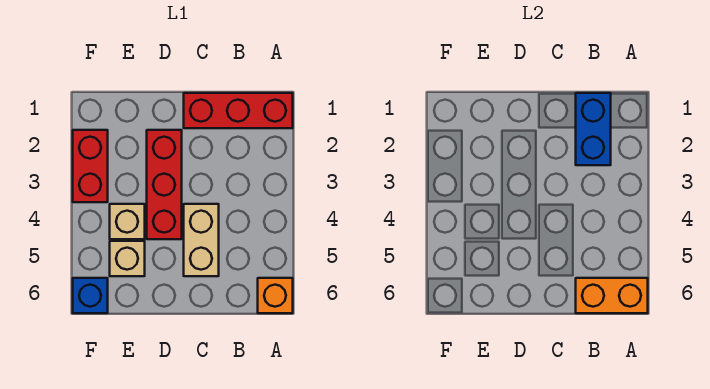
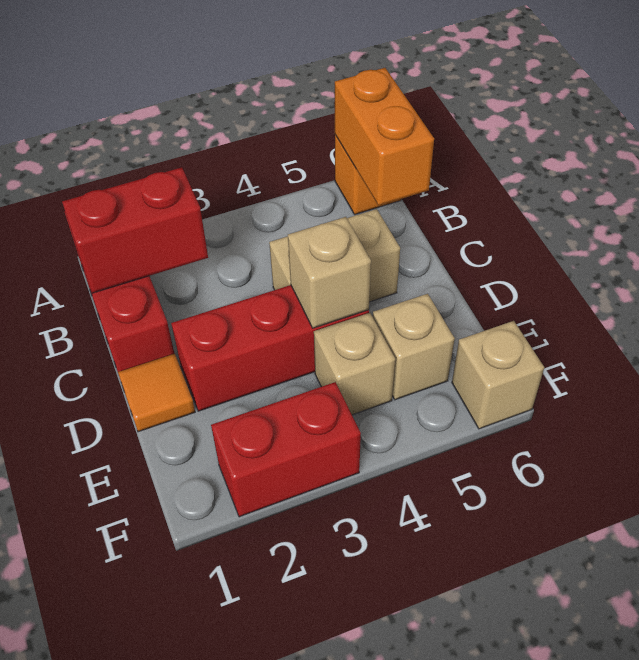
blue 1x2 brick [576,93,611,165] -> red 1x2 brick [62,167,208,293]
none -> orange 1x1 tile [118,354,195,432]
none -> tan 1x1 brick [288,217,371,328]
blue 1x1 brick [73,278,108,313] -> tan 1x1 brick [452,321,544,429]

